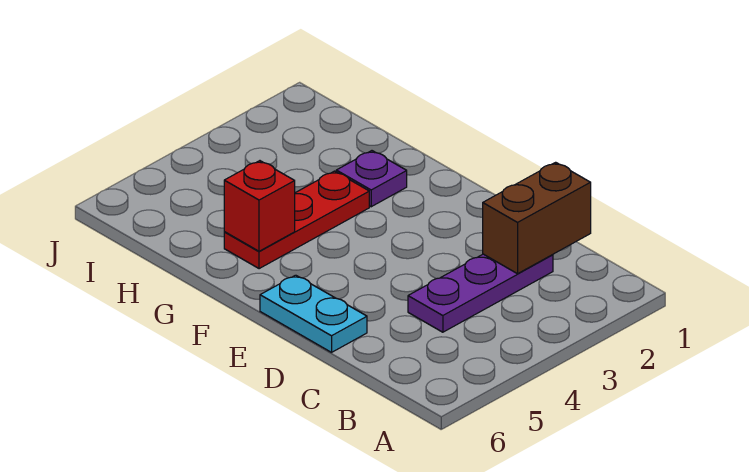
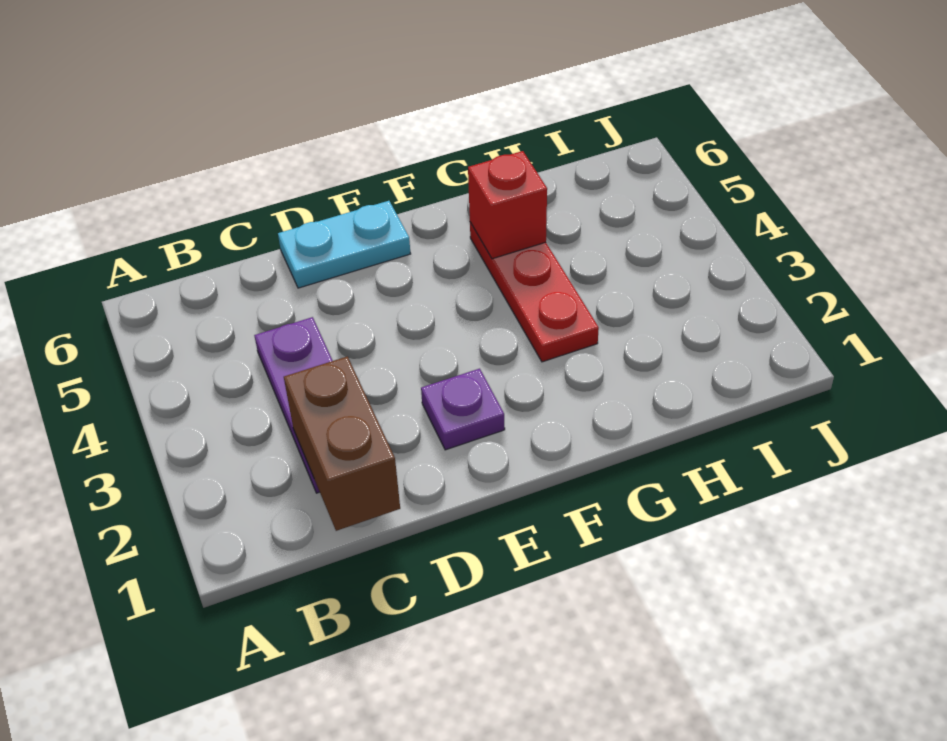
purple 1x1 plate [336,151,407,207] -> purple 1x1 plate moved to [421,369,505,450]

